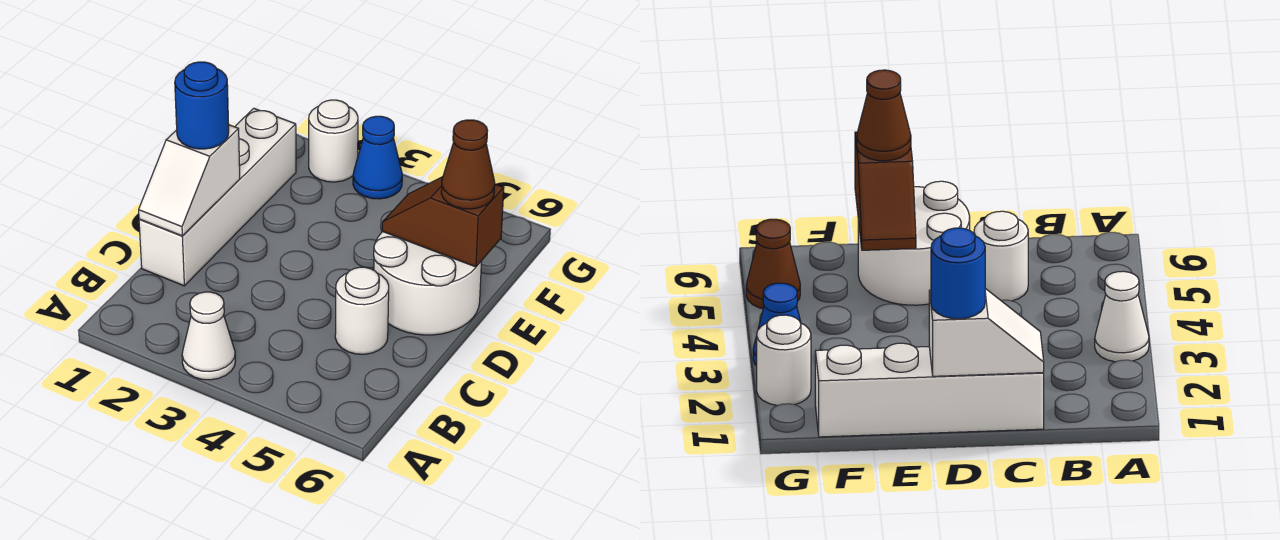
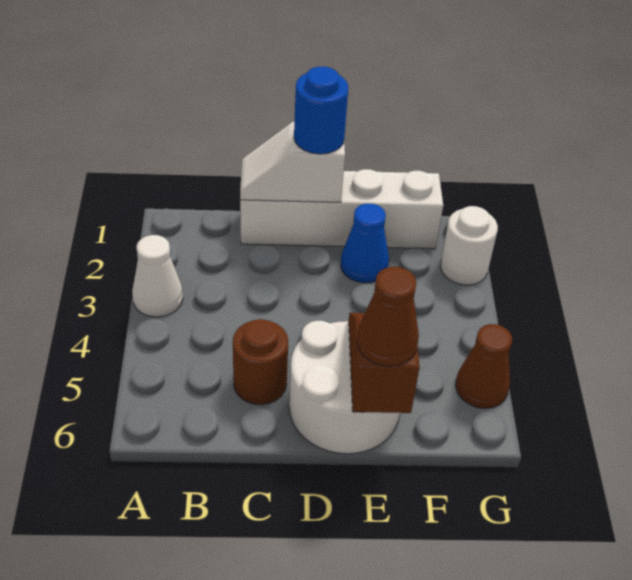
white 1x1 round brick [335,267,389,354] -> brown 1x1 round brick [233,319,288,405]
blue 1x1 cone [353,116,402,199] -> blue 1x1 cone moved to [341,204,389,283]

